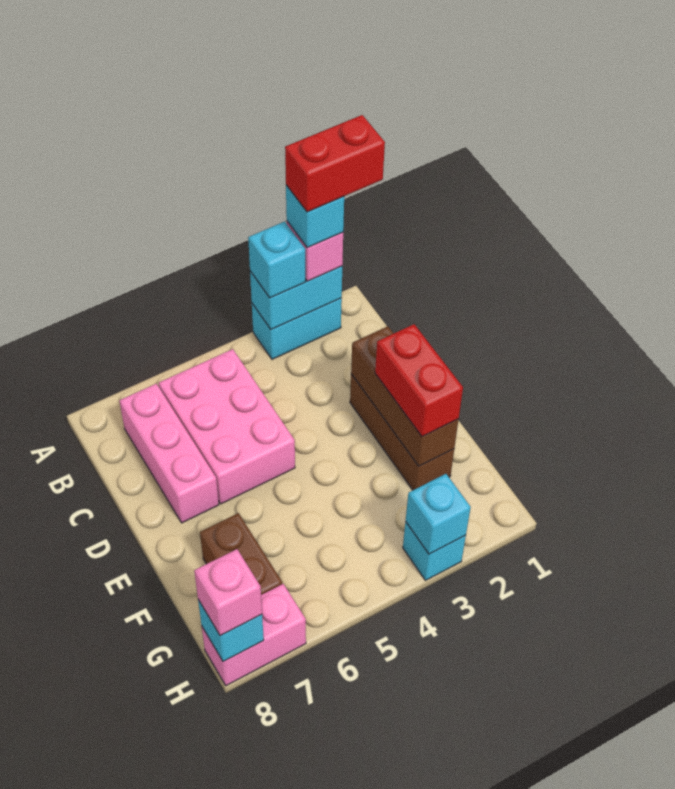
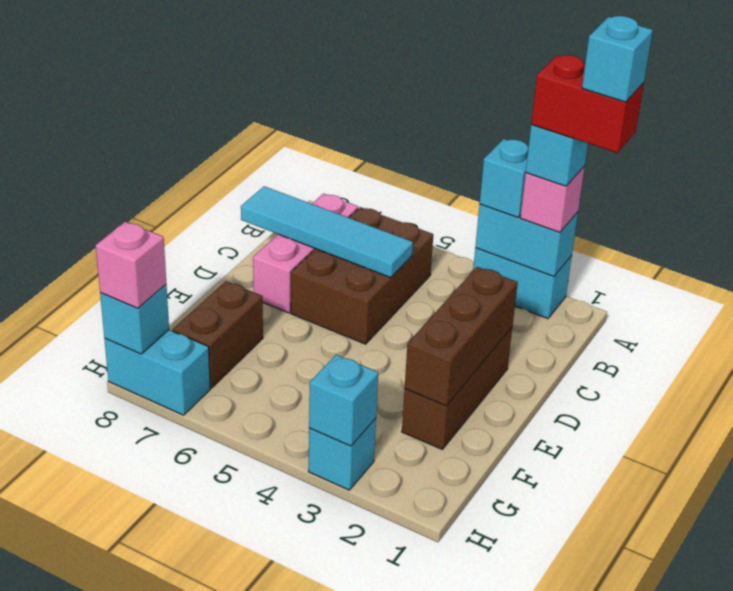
none -> cyan 1x1 brick [582,16,653,102]
pink 2x3 brick [159,349,295,504] -> brown 2x3 brick [291,207,433,344]
none -> cyan 1x4 tile [241,186,413,277]
red 1x2 brick [375,324,463,437] -> none
pink 1x2 brick [202,584,306,686] -> cyan 1x2 brick [104,330,210,415]

